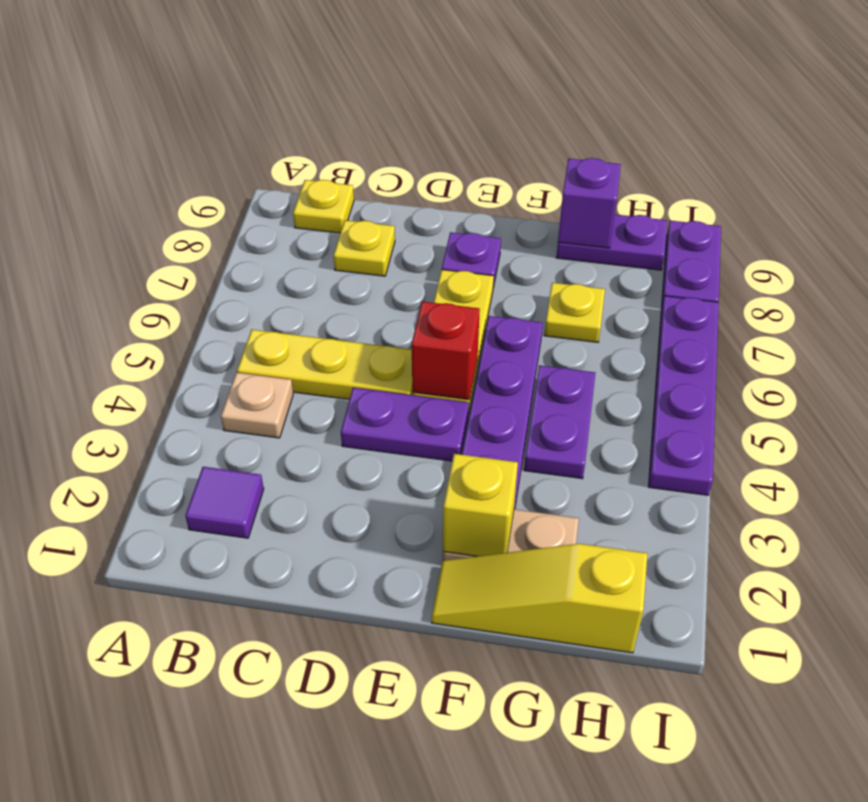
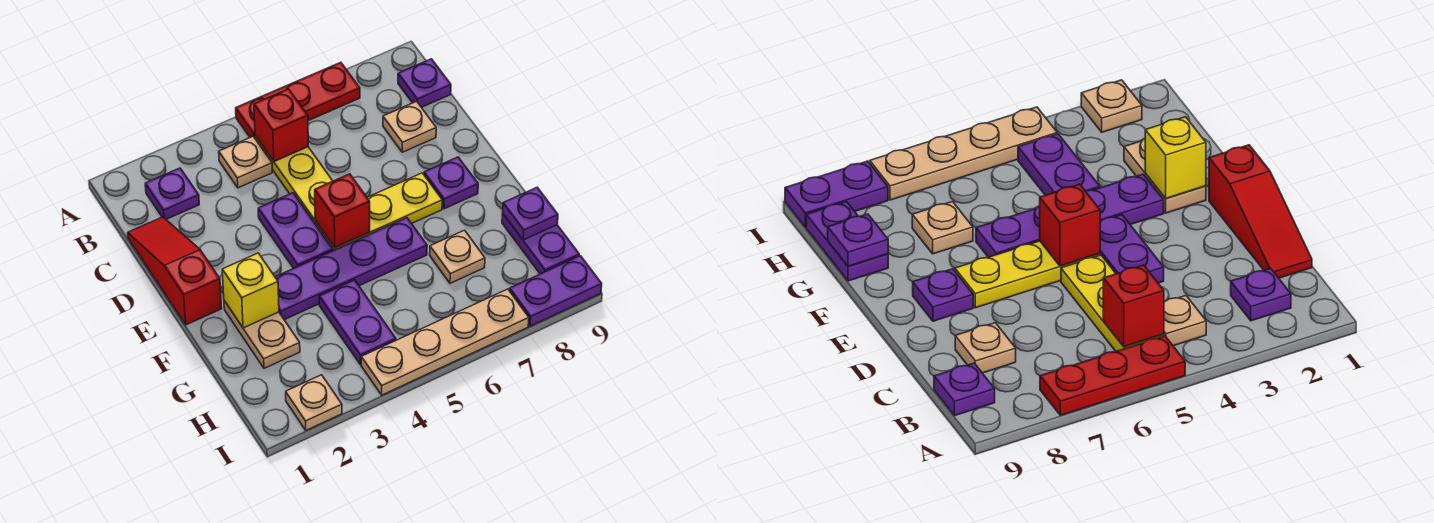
none -> red 1x3 plate [236,62,360,138]
purple 1x1 tile [185,467,264,538] -> purple 1x1 plate [145,168,199,219]
none -> red 1x1 brick [254,89,308,161]
yellow 1x1 plate [293,180,354,233] -> purple 1x1 plate [398,59,451,107]
none -> red 1x3 slope [128,217,222,325]
yellow 1x1 plate [334,220,395,276] -> tan 1x1 plate [383,101,436,152]
yellow 1x3 slope [432,544,647,653] -> none
purple 1x2 plate [524,365,595,479] -> purple 1x2 plate turned to [319,280,396,364]
yellow 1x1 plate [544,283,605,342] -> tan 1x1 plate [430,230,485,283]
purple 1x1 brick [558,158,621,248] -> purple 1x1 plate [503,187,558,240]
none -> tan 1x1 plate [286,375,342,430]
purple 1x4 plate [649,296,719,495] -> tan 1x4 plate [361,289,529,395]

